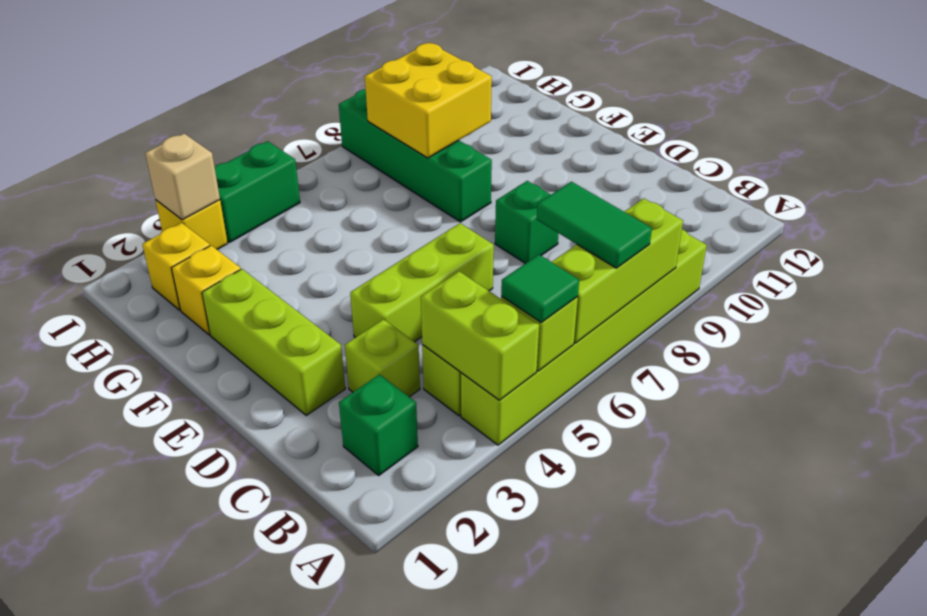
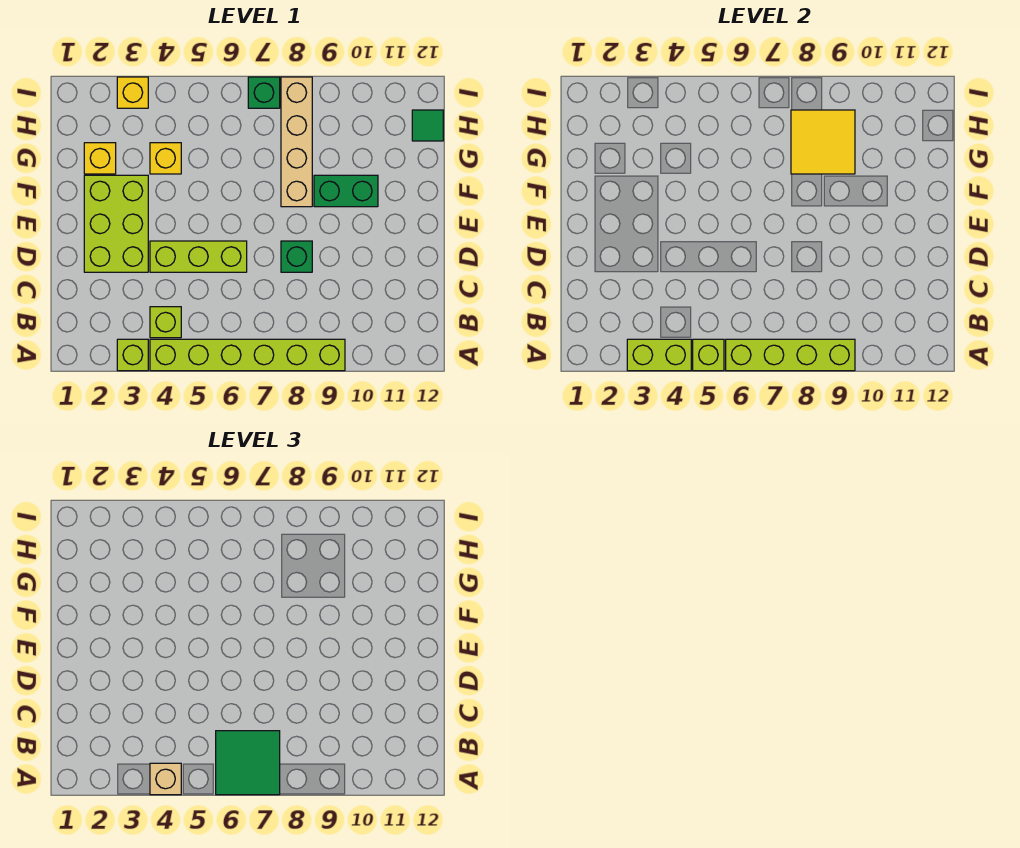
lime 1x2 brick [421,271,539,400] -> lime 1x2 brick turned to [627,339,691,371]
green 1x1 tile [501,255,579,323] -> green 1x1 tile moved to [412,110,443,141]
lime 1x3 brick [552,198,683,343] -> lime 1x4 brick [726,339,855,371]
green 1x2 tile [537,182,652,268] -> green 2x2 tile [216,731,280,795]
green 1x1 brick [339,374,418,475] -> green 1x1 brick moved to [248,77,280,108]
lime 1x1 brick [345,319,420,397] -> lime 1x1 brick moved to [117,339,148,371]
lime 1x3 brick [202,269,345,415] -> lime 2x3 brick [84,175,148,272]
green 1x4 brick [339,89,492,222] -> tan 1x4 brick [281,77,312,207]
yellow 2x2 brick [365,43,492,158] -> yellow 2x2 tile [791,110,855,174]
yellow 1x1 brick [142,223,210,310] -> yellow 1x1 brick moved to [150,143,181,174]
tan 1x1 brick [145,134,220,220] -> tan 1x1 brick moved to [150,763,181,795]
green 1x2 brick [215,141,300,242] -> green 1x2 brick moved to [314,175,378,207]

